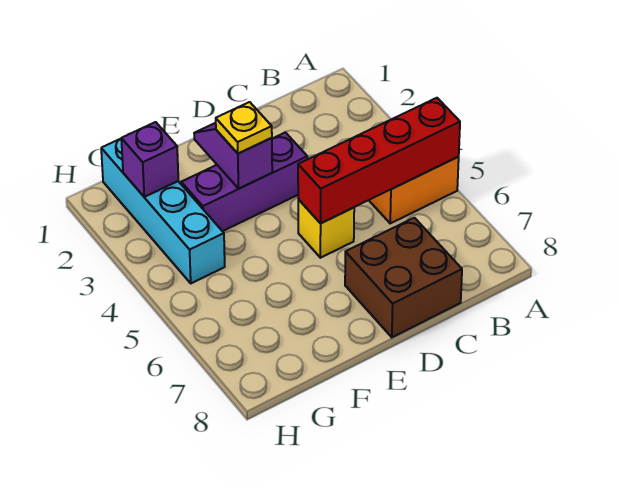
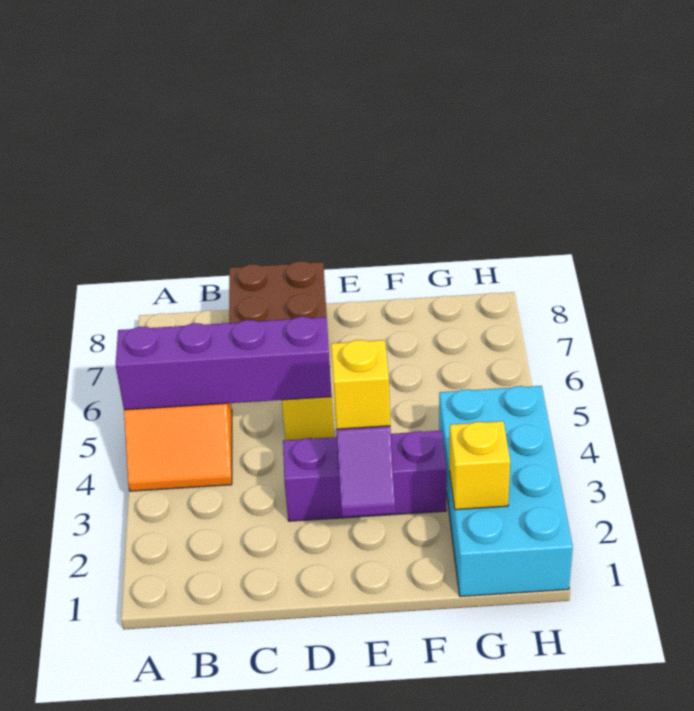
red 1x4 brick [298,98,460,223] -> purple 1x4 brick [116,317,332,410]
yellow 1x1 plate [216,102,272,154] -> yellow 1x1 brick [331,340,390,429]
cyan 1x4 brick [101,139,225,283] -> cyan 2x4 brick [439,386,573,596]
purple 1x1 brick [121,122,178,197] -> yellow 1x1 brick [450,421,510,510]

